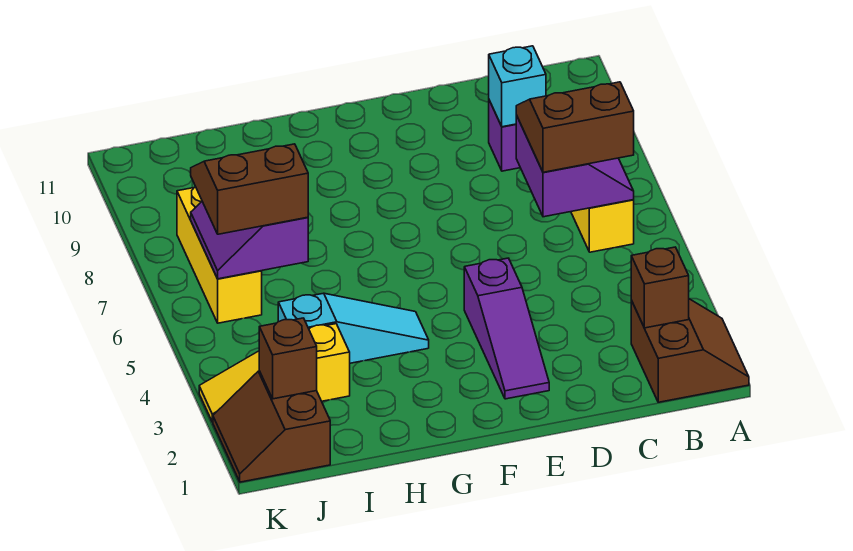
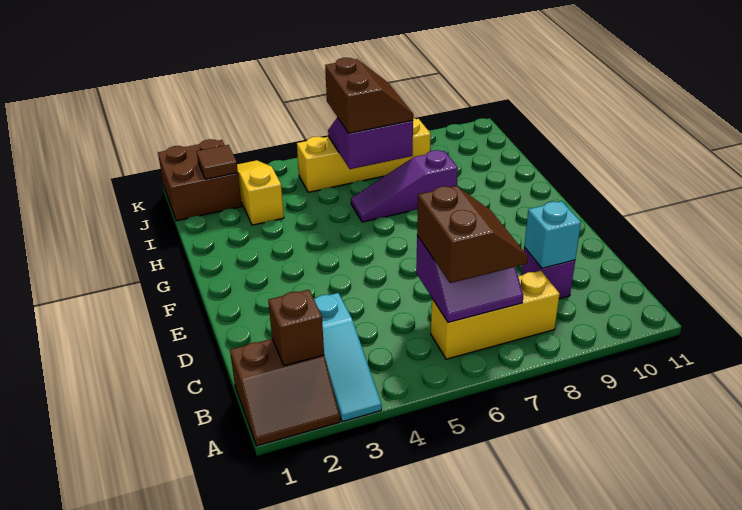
purple 1x3 slope [464,258,549,399] -> purple 1x3 slope moved to [351,150,458,222]
cyan 1x3 slope [278,293,429,363] -> cyan 1x3 slope moved to [314,293,382,422]
brown 2x2 slope [213,371,330,482] -> brown 2x2 brick [158,139,242,221]
brown 1x1 brick [259,318,317,399] -> brown 1x1 tile [197,145,238,179]
yellow 1x3 brick [177,187,262,323] -> yellow 1x4 brick [297,118,431,192]

